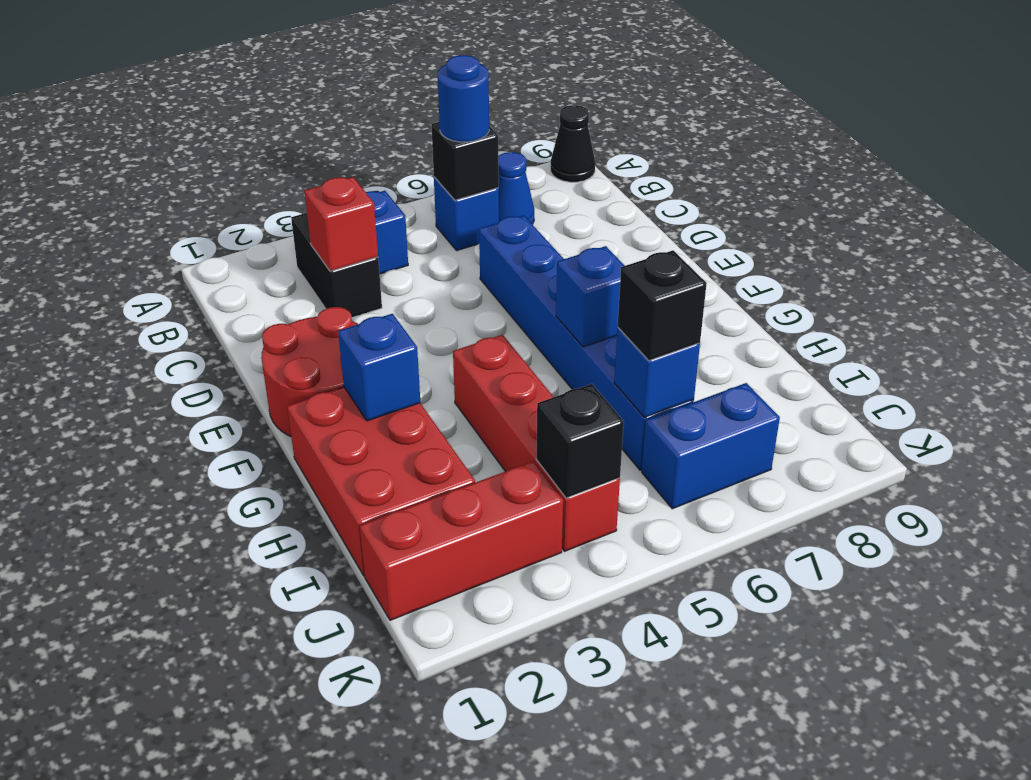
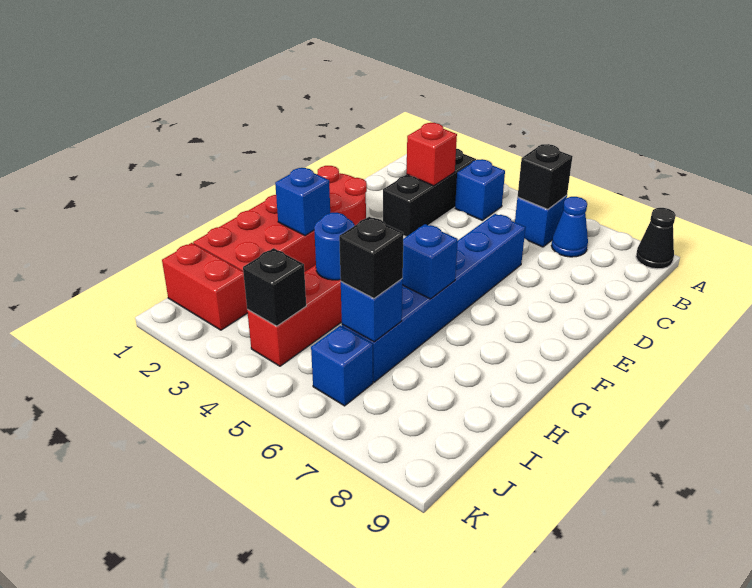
black 1x2 brick [291,213,382,318] -> black 1x3 brick [383,149,476,237]
blue 1x1 round brick [438,55,489,142] -> blue 1x1 round brick moved to [314,213,355,280]
red 1x3 brick [360,461,563,620] -> red 1x2 brick [162,243,248,330]
blue 1x2 brick [642,383,780,509] -> blue 1x1 brick [311,326,373,406]

